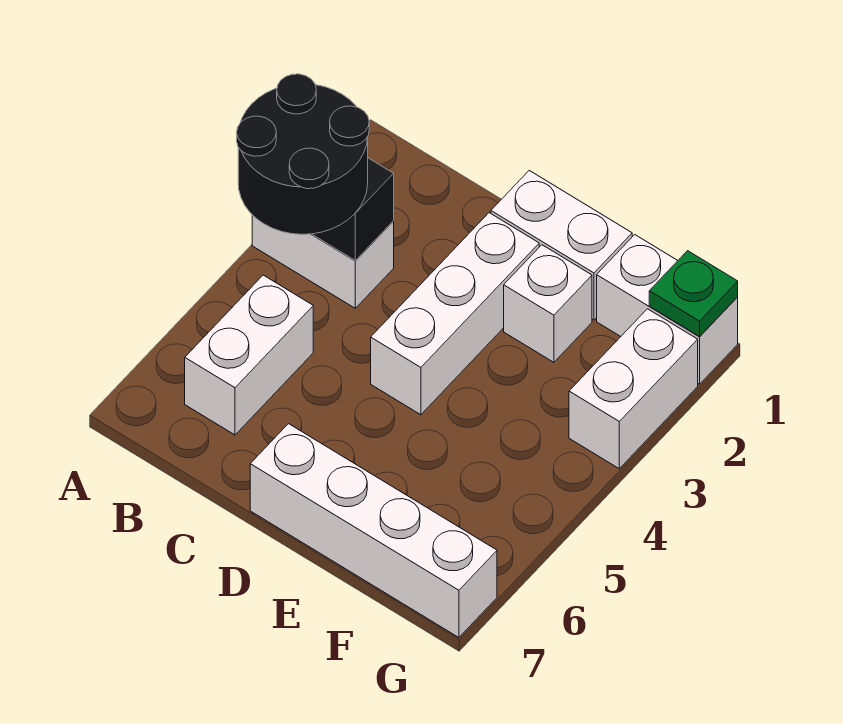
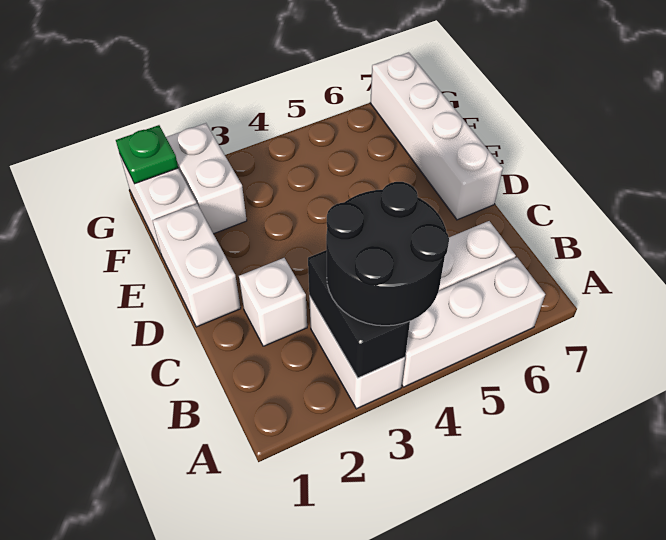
white 1x3 brick [371,213,539,415] -> white 1x3 brick moved to [402,258,545,387]
white 1x1 brick [504,245,592,362] -> white 1x1 brick moved to [239,258,307,346]
white 1x2 brick [569,309,698,468] -> white 1x2 brick turned to [166,123,247,234]

